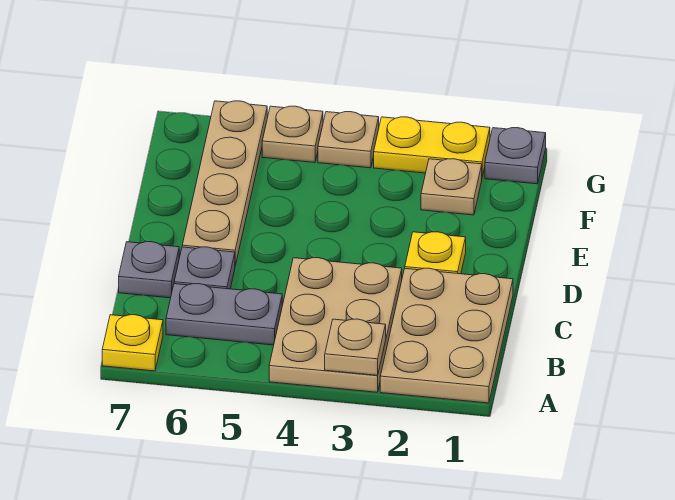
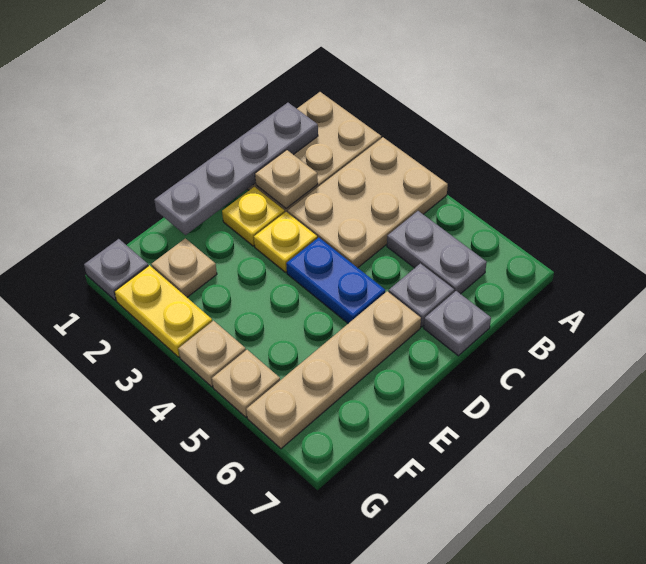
tan 1x1 plate [325,319,386,375] -> tan 1x1 plate moved to [255,150,318,208]
yellow 1x1 plate [102,315,163,371] -> yellow 1x1 plate moved to [254,212,317,272]
none -> grey 1x4 plate [154,103,318,235]
none -> blue 1x2 plate [286,238,385,323]

